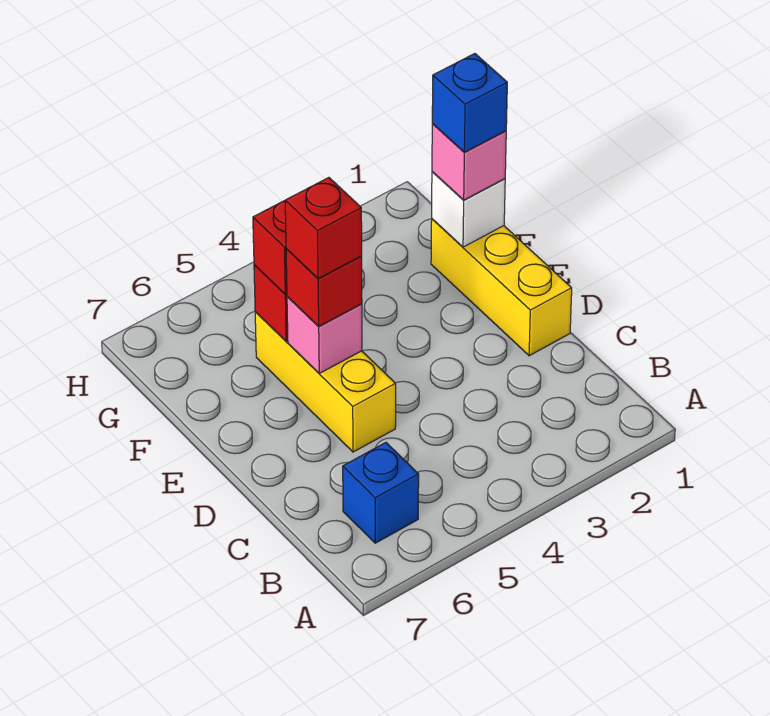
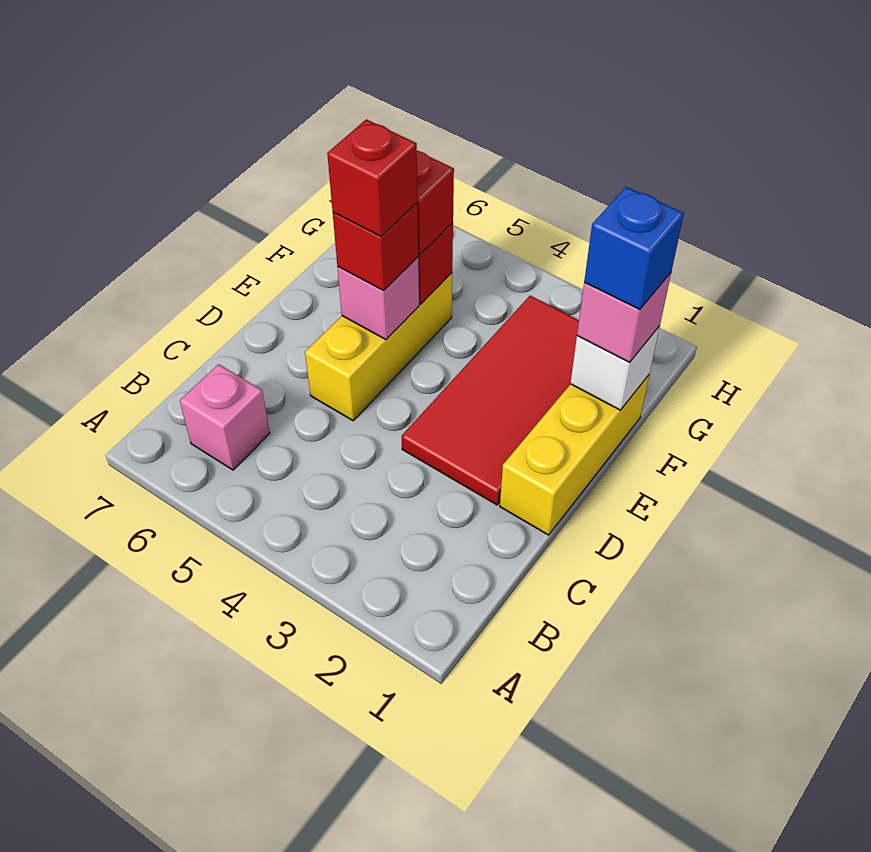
blue 1x1 brick [343,443,419,543] -> pink 1x1 brick [180,364,270,470]
none -> red 2x4 tile [402,296,579,505]

